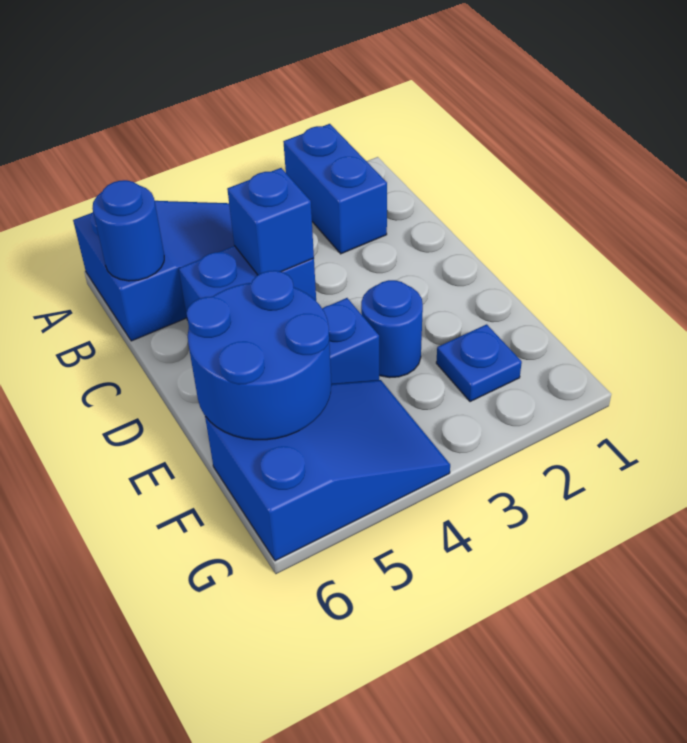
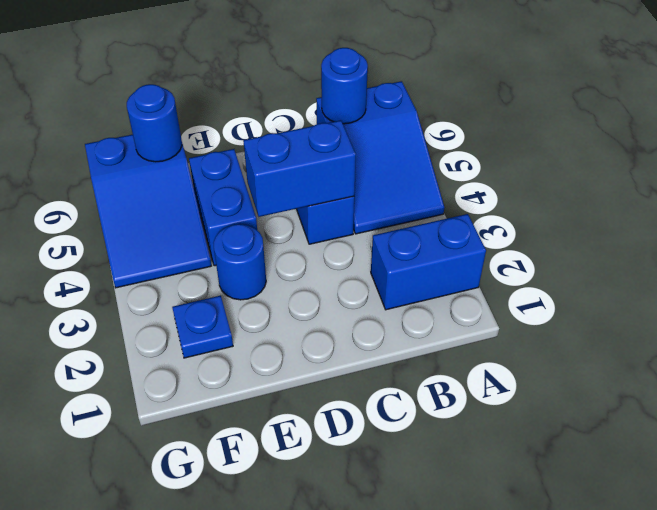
blue 1x1 brick [227,168,314,275] -> blue 1x2 brick [243,120,356,217]
blue 2x2 round brick [187,271,331,440] -> blue 1x1 round brick [127,84,182,162]

